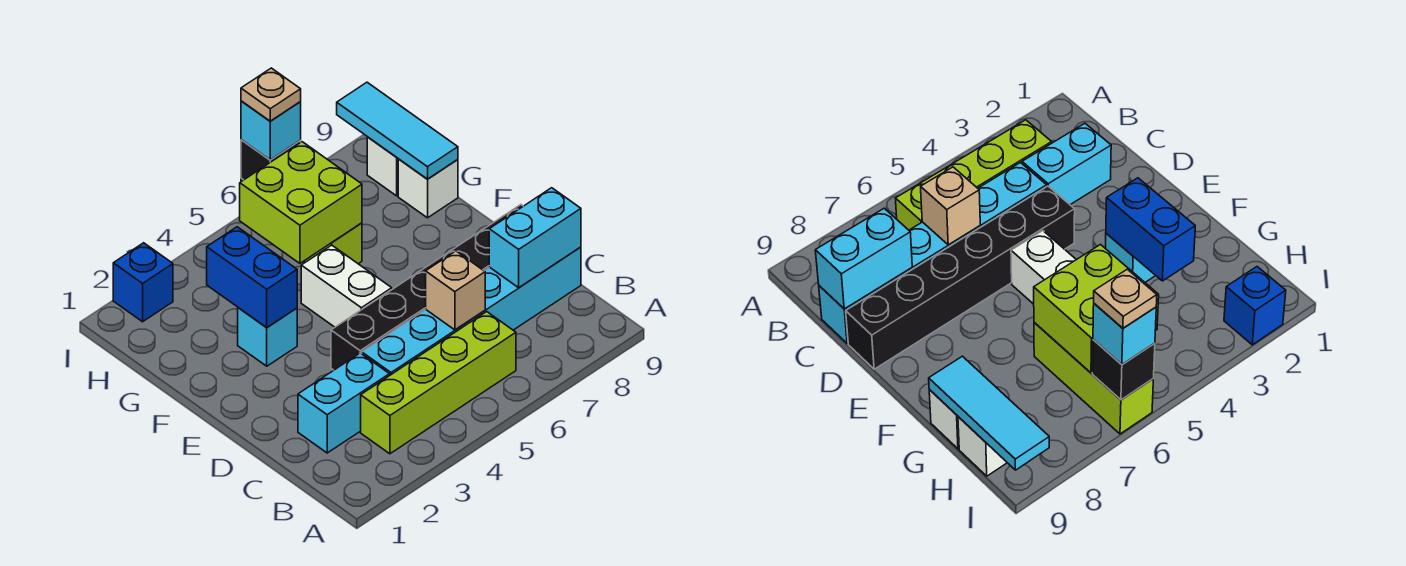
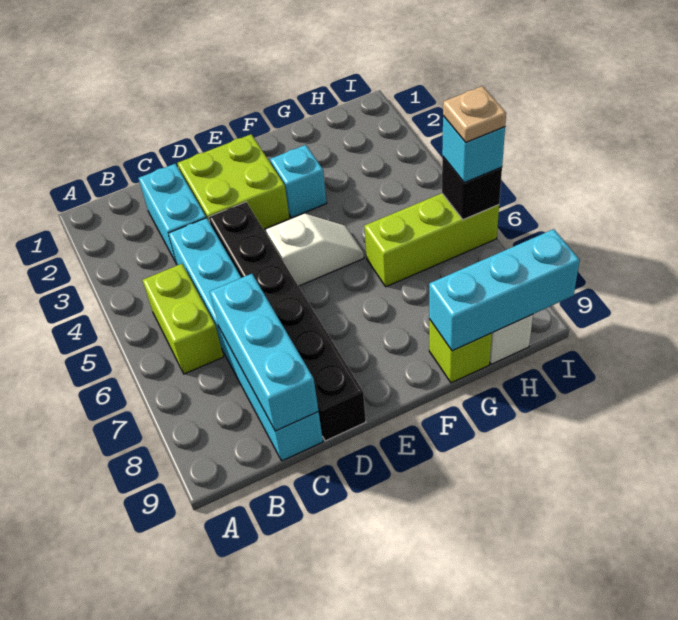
lime 1x4 brick [361,312,516,454] -> lime 1x2 brick [142,264,223,374]
tan 1x1 brick [426,251,485,330] -> none
cyan 1x2 brick [489,188,581,288] -> cyan 1x3 brick [210,274,319,431]
white 1x2 brick [301,245,392,327] -> white 1x2 slope [266,214,364,286]
blue 1x2 brick [207,227,297,328] -> none
lime 2x2 brick [240,142,362,263] -> lime 2x2 brick moved to [178,134,290,229]
white 1x1 brick [398,159,458,218] -> lime 1x1 brick [429,319,492,383]
cyan 1x3 tile [337,82,458,179] -> cyan 1x3 brick [429,229,580,351]
blue 1x1 brick [113,243,173,322] -> none

